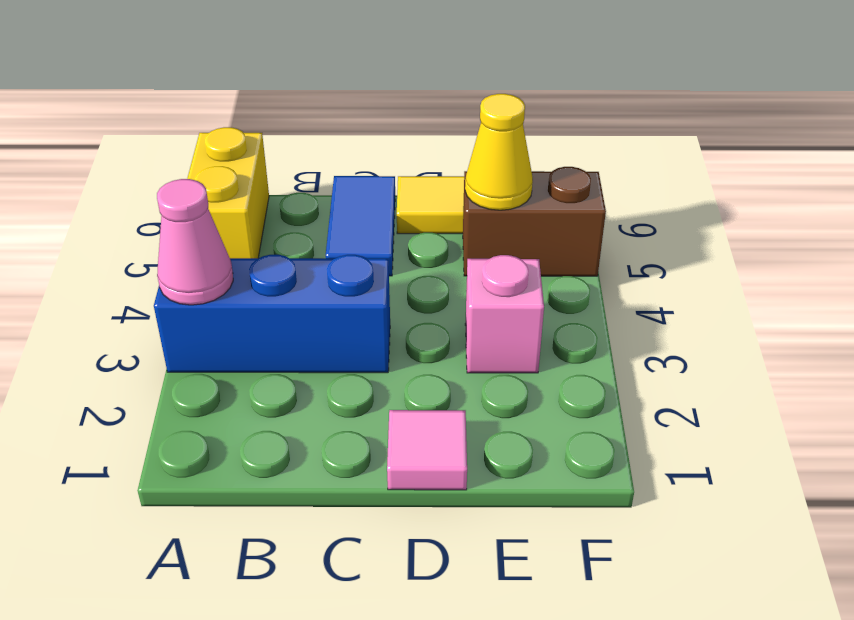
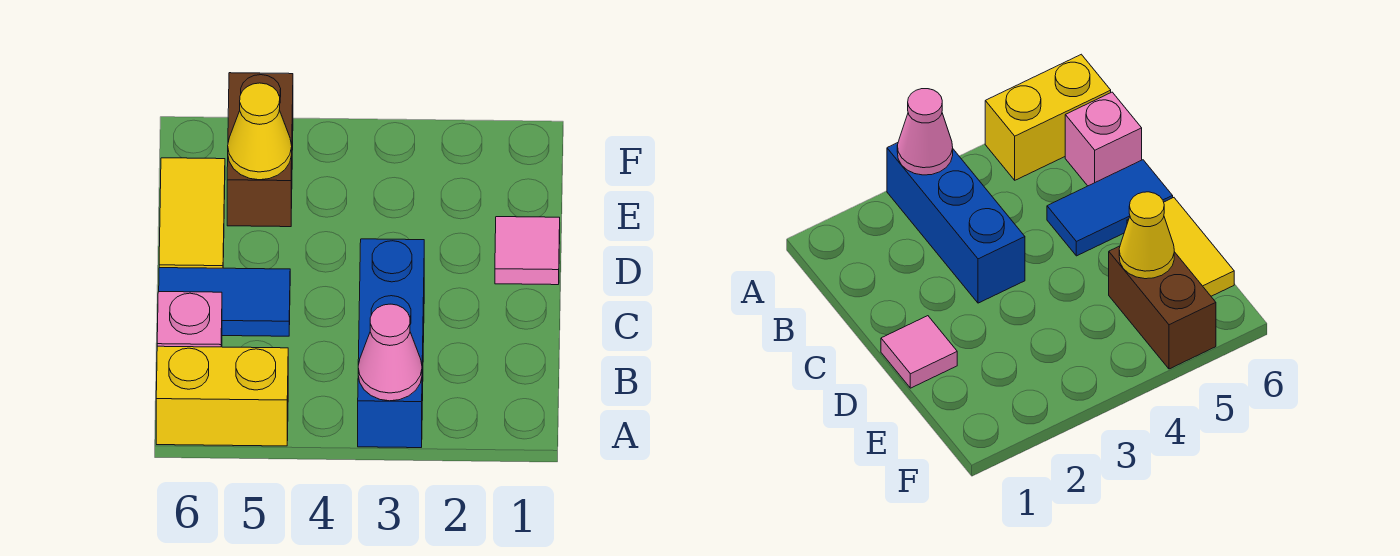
pink 1x1 brick [465,255,544,373] -> pink 1x1 brick moved to [157,292,222,347]

